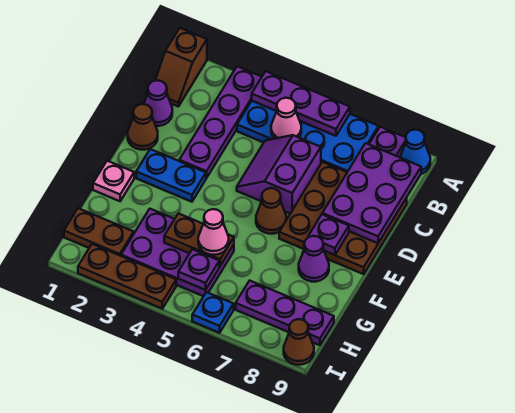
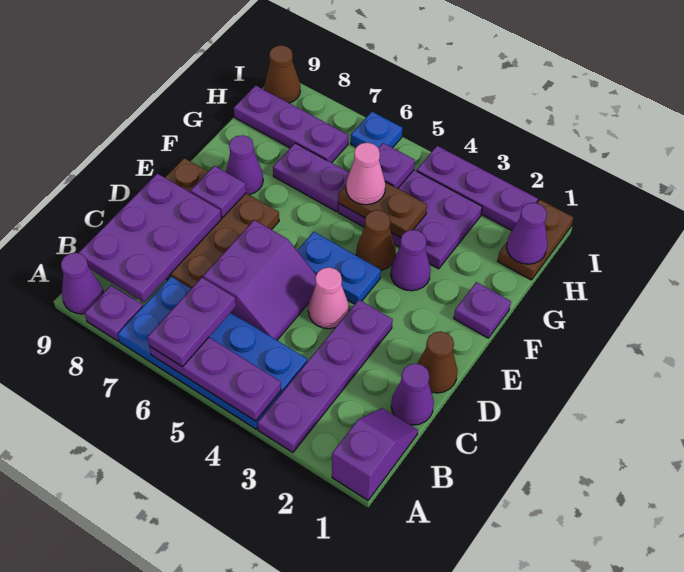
brown 1x2 slope [155,28,207,107] -> purple 1x2 slope [332,408,418,500]
none -> purple 1x2 plate [148,278,236,367]
blue 1x1 cone [400,129,430,174] -> purple 1x1 cone [61,253,103,314]
pink 1x1 cone [271,98,301,139] -> pink 1x1 cone moved to [308,267,349,329]
blue 1x2 plate [136,149,206,202] -> blue 1x2 plate moved to [297,232,381,304]
brown 1x1 cone [256,188,286,234] -> brown 1x1 cone moved to [356,210,396,270]
pink 1x1 plate [93,161,134,201] -> purple 1x1 plate [454,282,511,338]
none -> purple 1x1 cone [391,230,431,291]
none -> purple 1x2 plate [273,143,349,212]
brown 1x2 plate [64,208,134,256] -> brown 1x2 plate turned to [498,200,573,280]
none -> purple 1x1 cone [507,203,547,264]
brown 1x3 plate [78,244,176,309] -> purple 1x3 plate [417,146,538,231]

